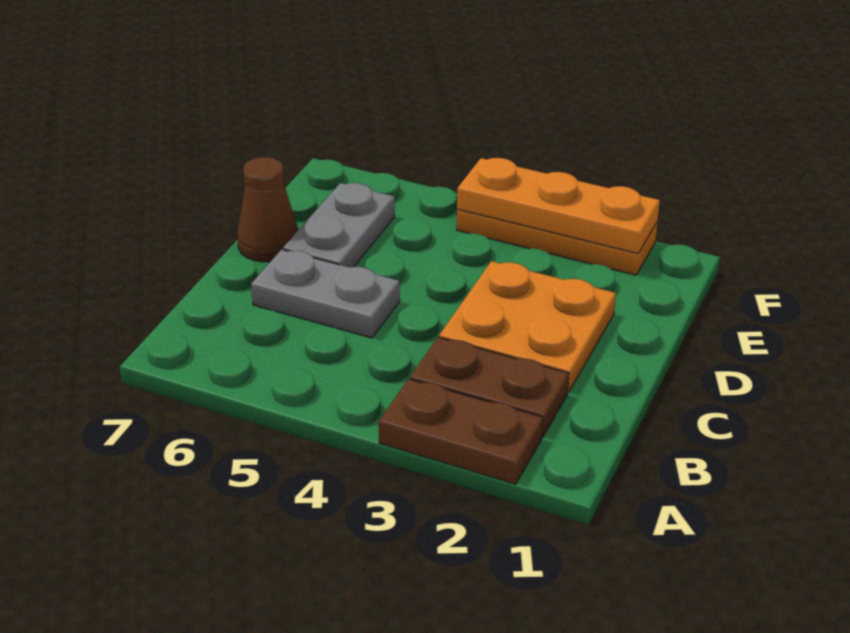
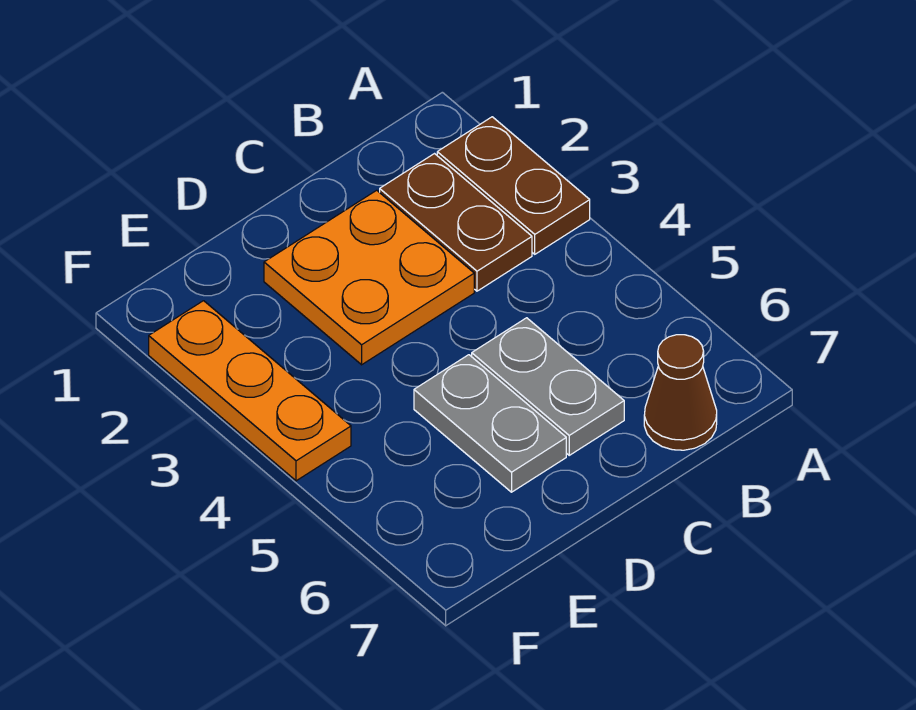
grey 1x2 plate [283,183,395,267] -> grey 1x2 plate turned to [414,355,566,492]
brown 1x1 cone [237,157,298,262] -> brown 1x1 cone moved to [644,335,717,450]
orange 1x3 plate [457,158,660,254] -> none

